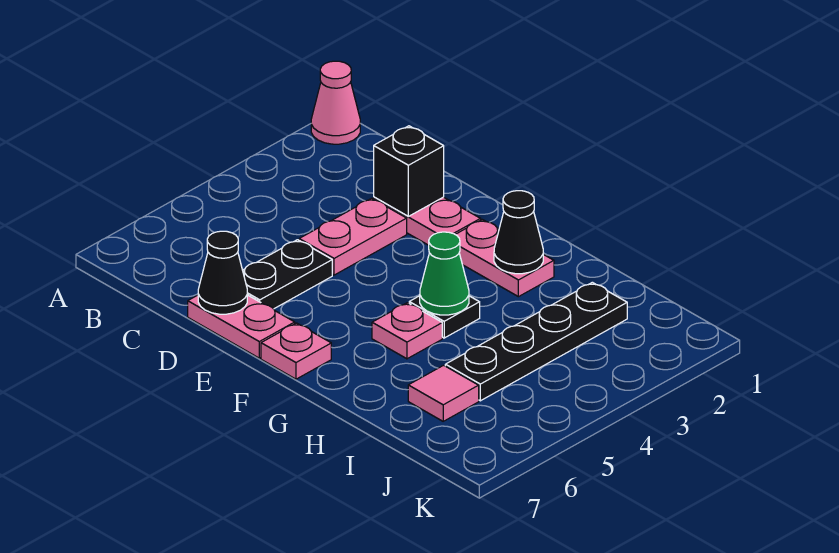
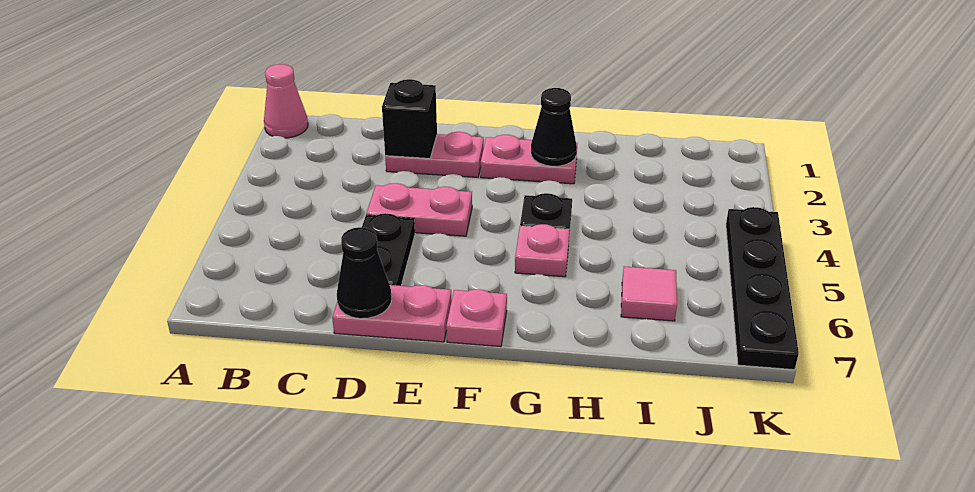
pink 1x2 plate [299,198,407,275] -> pink 1x2 plate turned to [366,183,472,236]
green 1x1 cone [420,232,469,315] -> none
black 1x4 plate [445,282,627,401] -> black 1x4 plate moved to [726,207,799,370]

